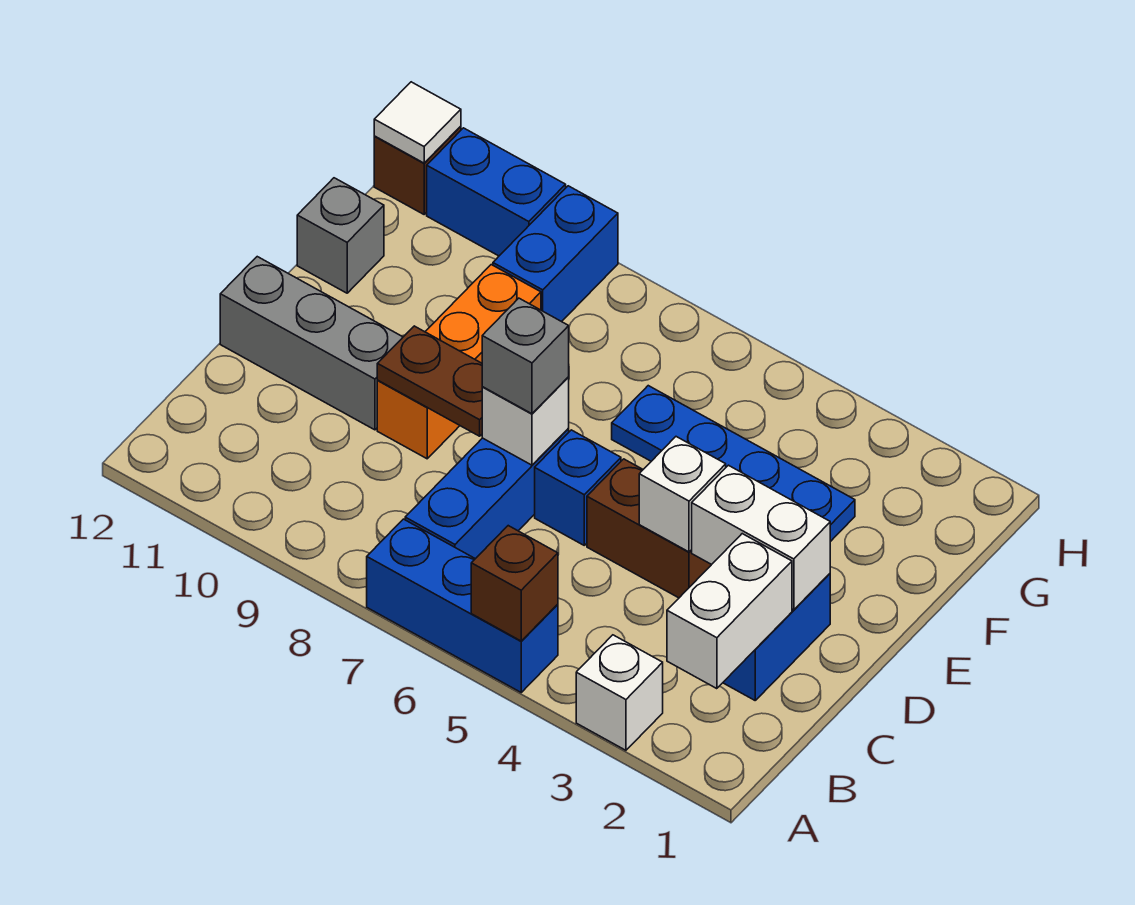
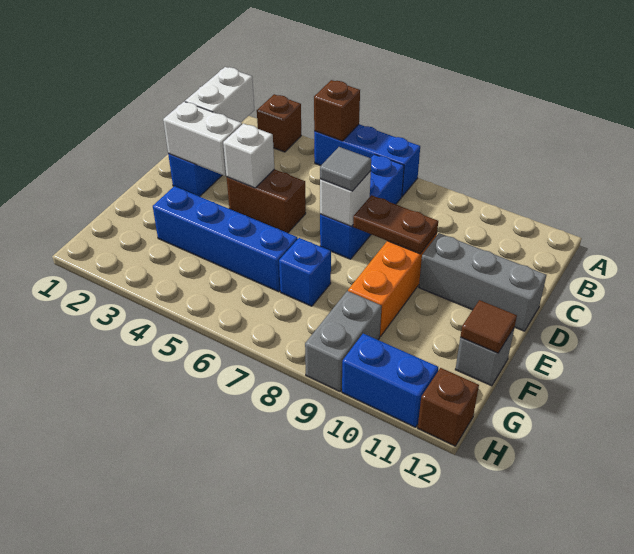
white 1x1 brick [576,635,663,750] -> brown 1x1 brick [257,94,301,152]
blue 1x1 brick [535,430,621,545] -> blue 1x1 brick moved to [279,238,331,306]
grey 1x1 brick [482,298,569,414] -> grey 1x1 tile [320,147,371,191]
blue 1x4 plate [612,386,855,542] -> blue 1x4 brick [153,186,298,292]
none -> brown 1x1 tile [460,300,517,353]
blue 1x2 brick [493,186,618,322] -> grey 1x2 brick [305,291,382,391]
white 1x1 tile [374,82,461,163] -> none

